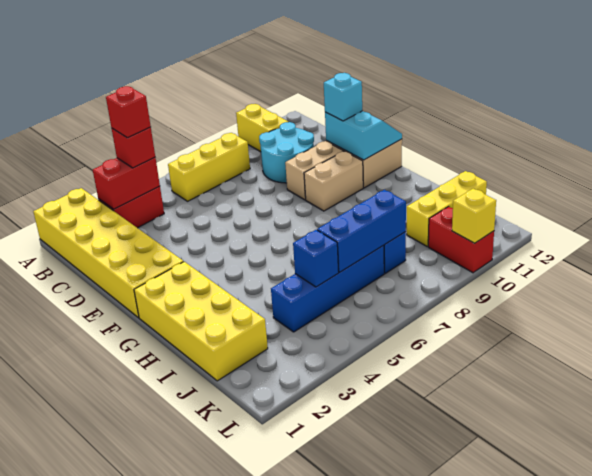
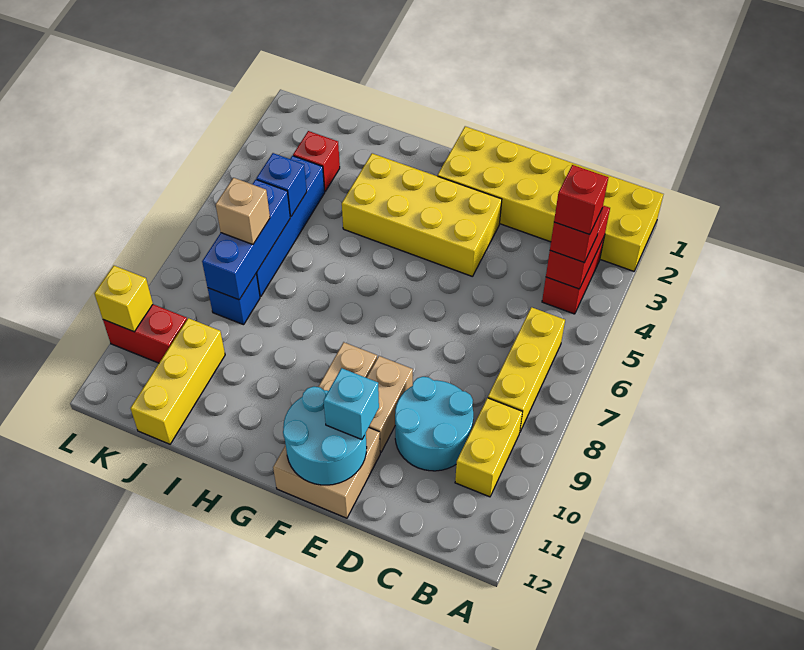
yellow 1x2 brick [236,104,288,152] -> yellow 1x2 brick turned to [455,398,522,497]
cyan 2x2 slope [325,111,402,160] -> cyan 2x2 round brick [283,387,367,485]
yellow 2x4 brick [134,262,268,381] -> yellow 2x4 brick moved to [342,153,502,277]
none -> red 1x1 brick [293,131,340,191]
none -> tan 1x1 brick [216,178,270,244]

